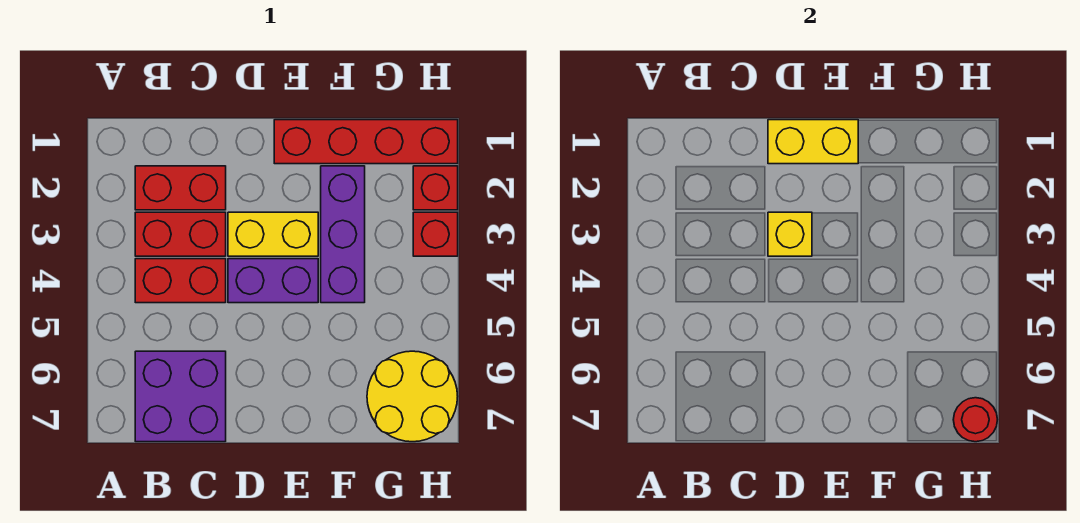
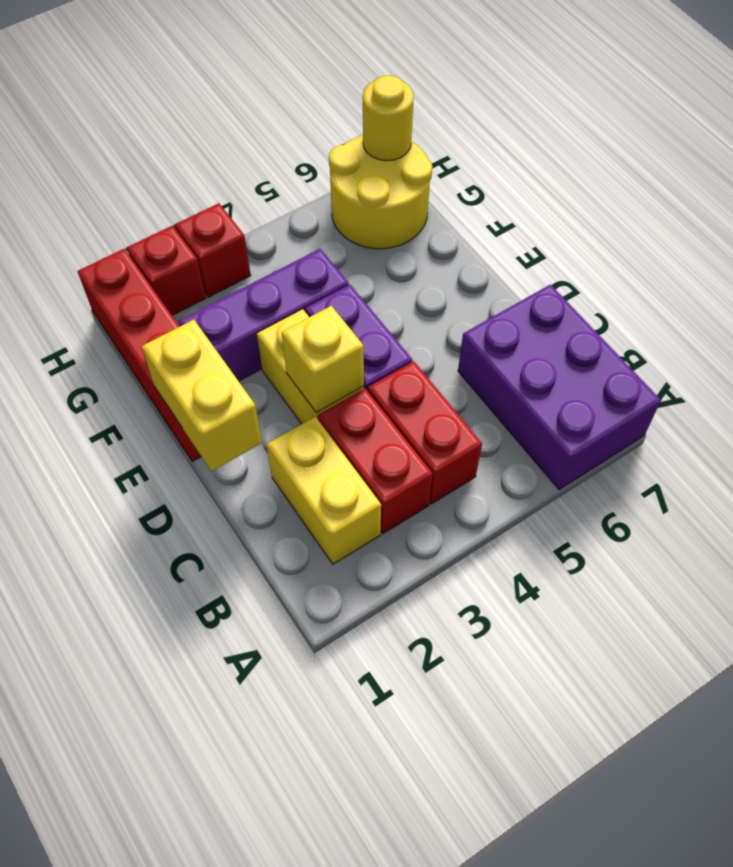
red 1x2 brick [135,166,226,210] -> yellow 1x2 brick [266,417,381,564]
purple 2x2 brick [135,351,226,442] -> purple 2x3 brick [458,285,661,489]
red 1x1 round brick [953,398,998,442] -> yellow 1x1 round brick [363,75,414,161]

